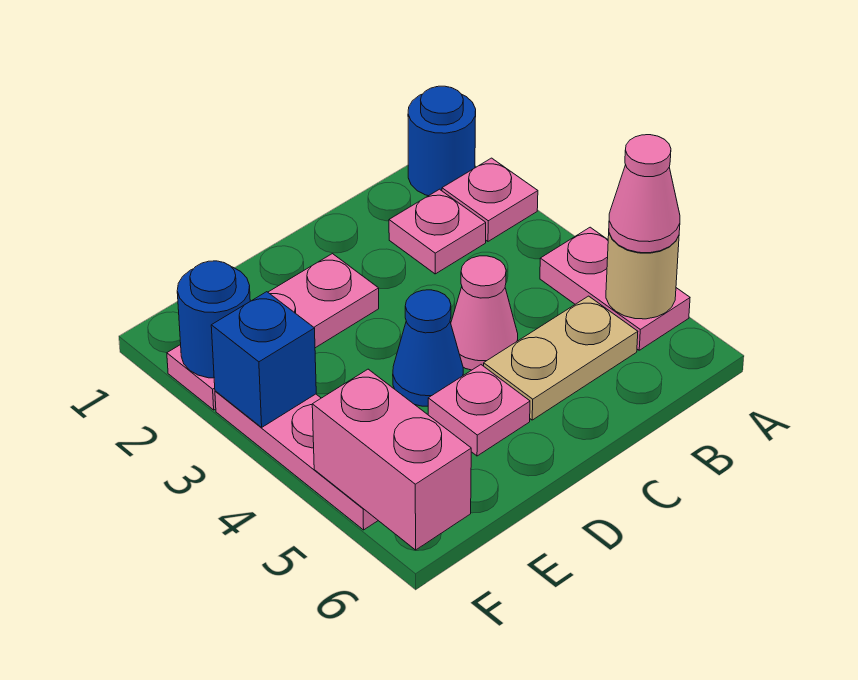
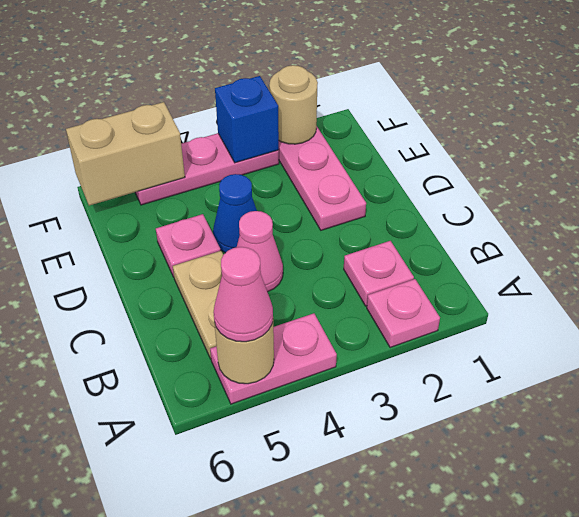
blue 1x1 round brick [408,86,476,196] -> none
blue 1x1 round brick [177,261,250,378] -> tan 1x1 round brick [269,65,318,144]
pink 1x2 brick [312,369,471,550] -> tan 1x2 brick [66,102,185,206]

